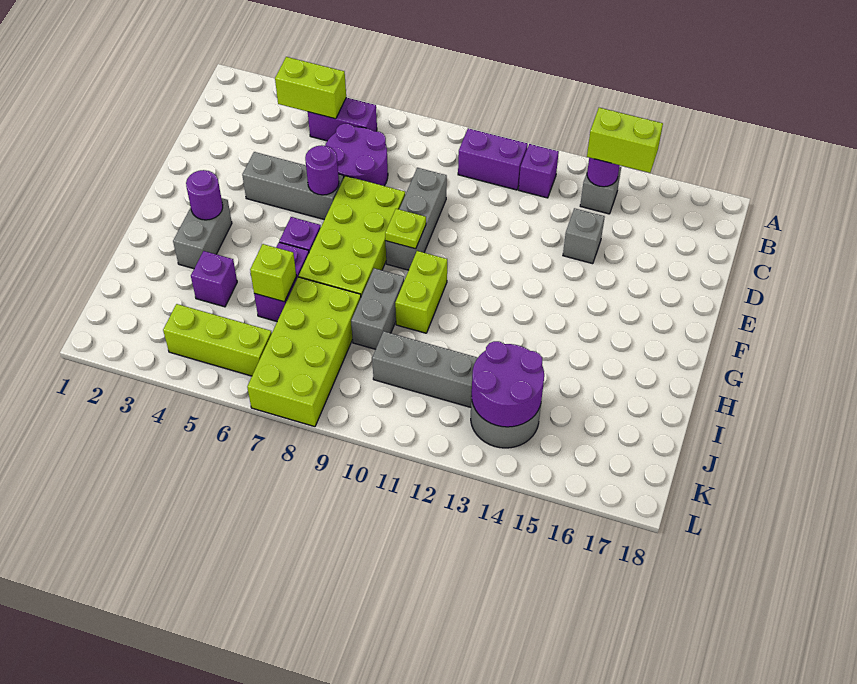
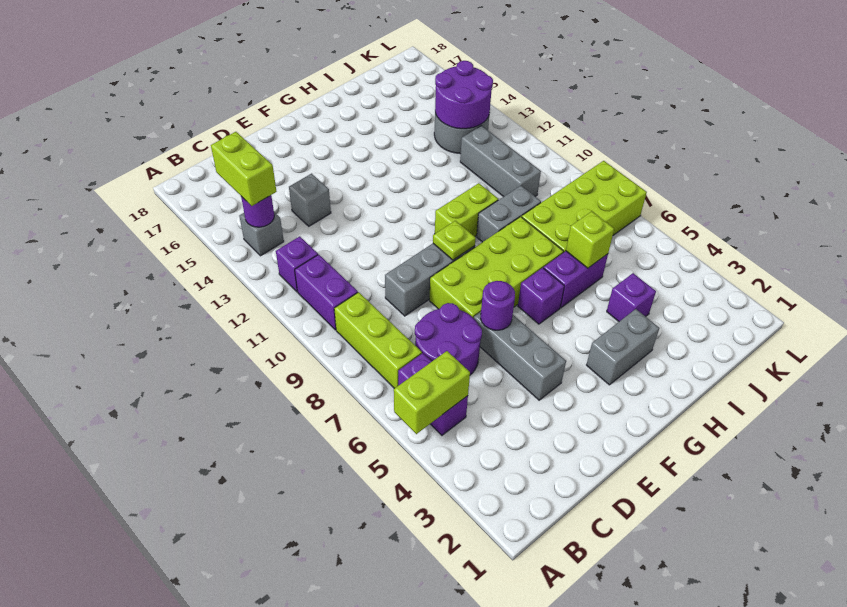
lime 1x2 brick [275,57,346,119] -> lime 1x2 brick turned to [394,351,470,434]
purple 1x1 round brick [186,170,223,220] -> none
lime 1x3 brick [163,304,272,376] -> lime 1x3 brick moved to [334,292,422,389]

